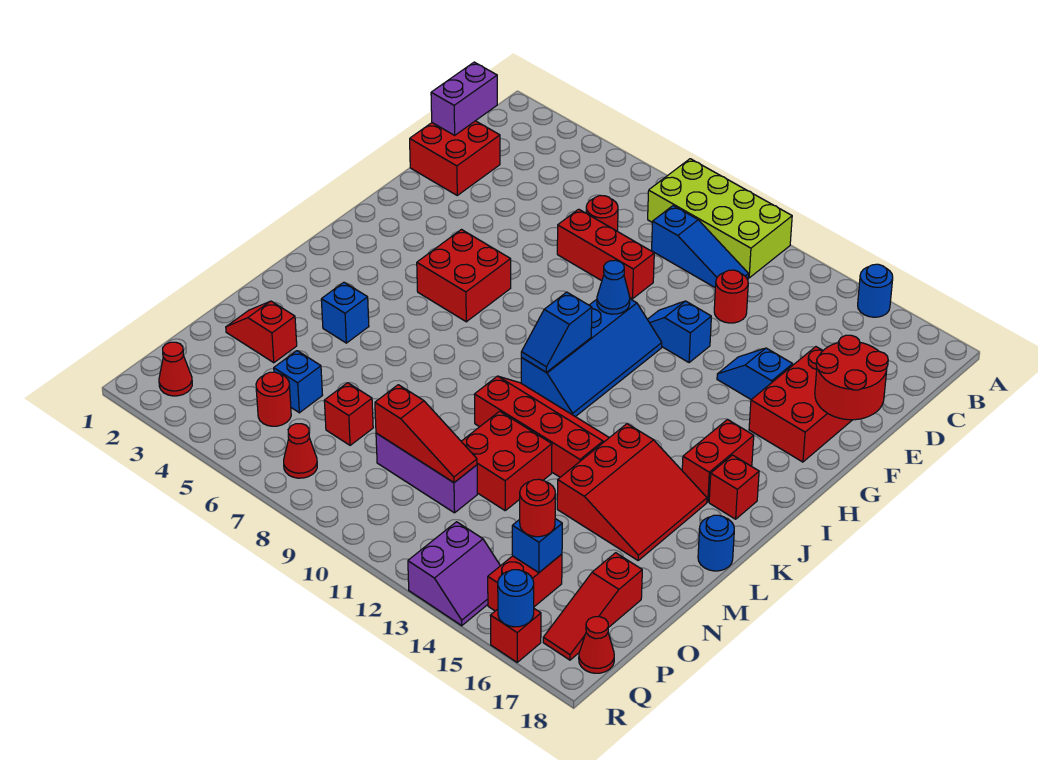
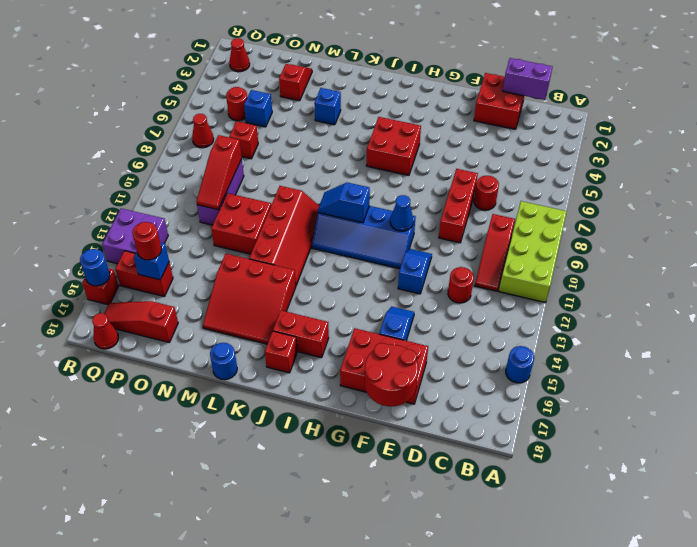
blue 1x3 slope [652,206,748,287] -> red 1x3 slope [475,214,515,291]
purple 2x2 slope [408,522,500,626] -> purple 2x2 brick [102,208,168,264]

